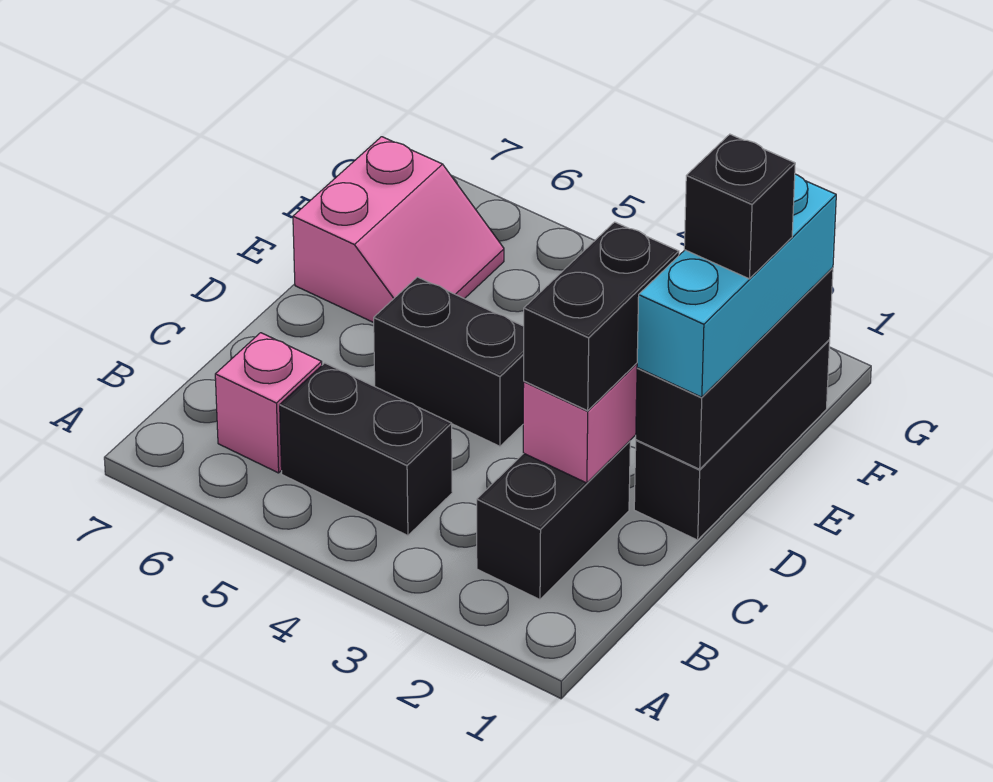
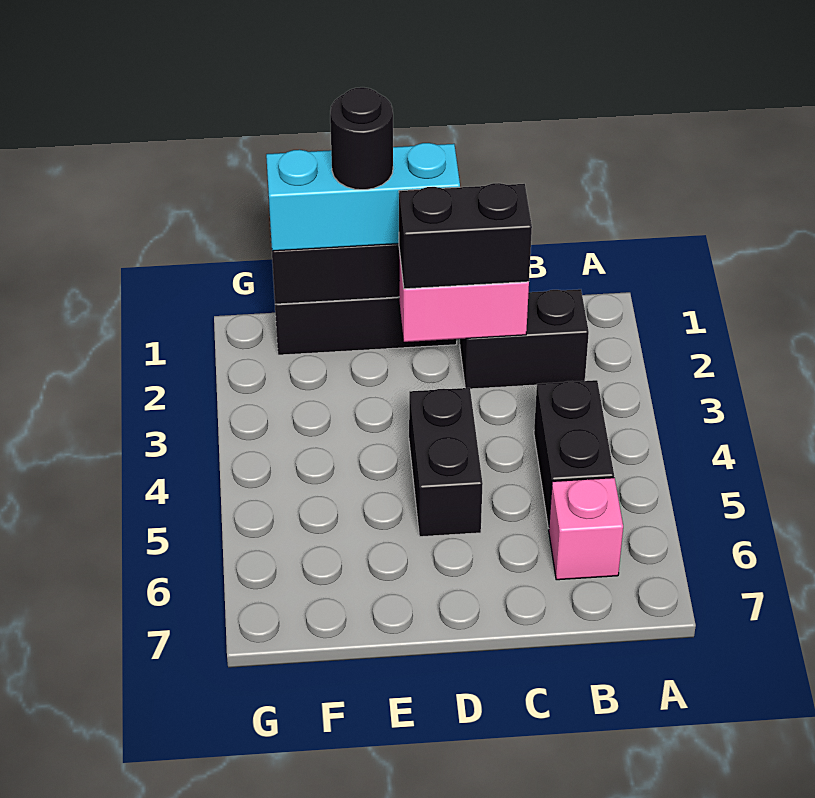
black 1x1 brick [684,134,795,279] -> black 1x1 round brick [330,87,393,190]
pink 2x2 slope [293,137,504,323] -> none

